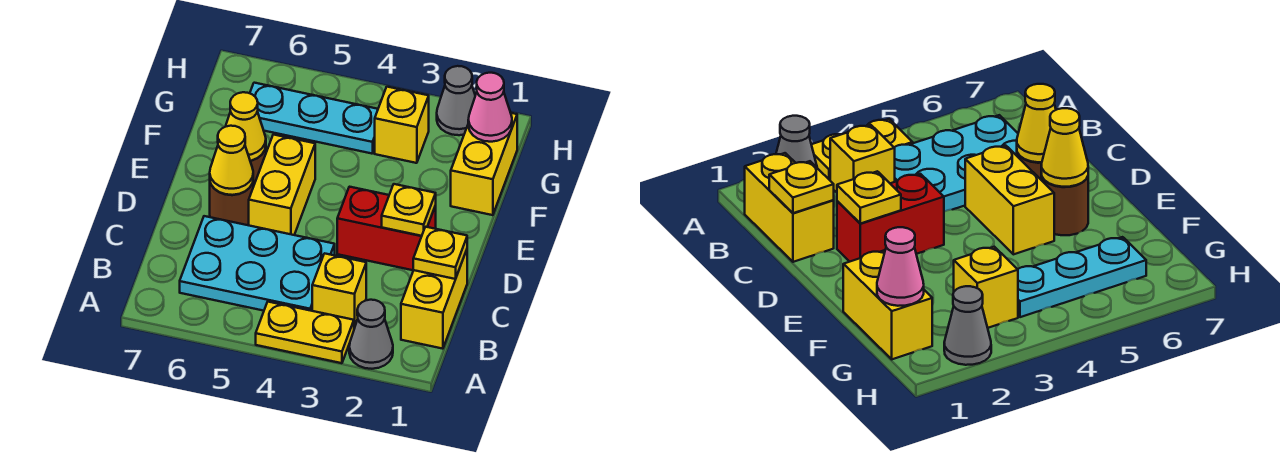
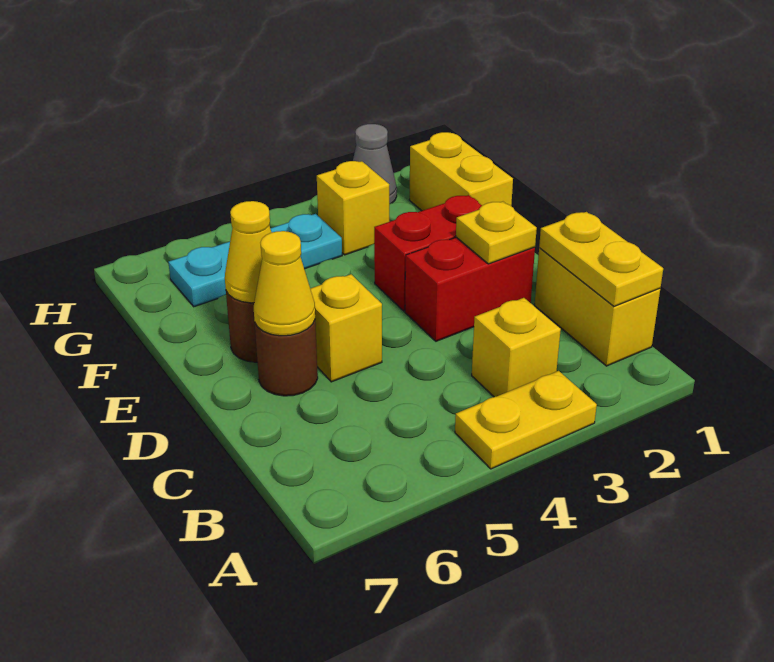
grey 1x1 cone [349,300,393,369] -> none
cyan 2x3 plate [180,216,335,311] -> none
yellow 1x1 plate [413,227,467,279] -> yellow 1x2 plate [539,212,663,306]
yellow 1x2 brick [249,135,315,235] -> yellow 1x1 brick [310,274,382,382]
none -> red 1x2 brick [374,195,482,311]
pink 1x1 cone [468,73,512,142] -> none

